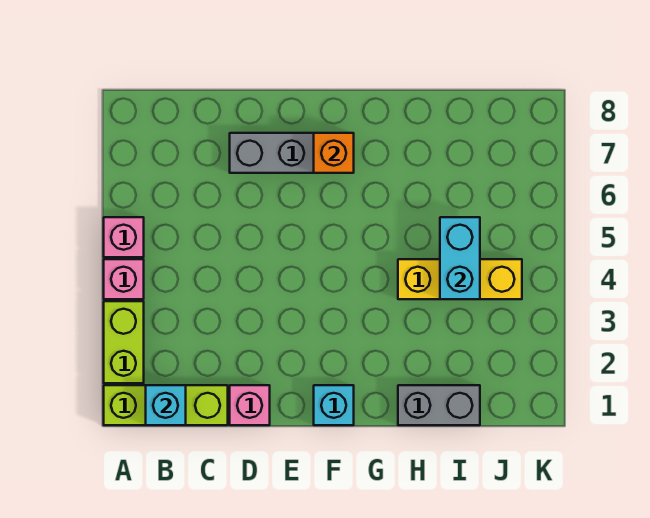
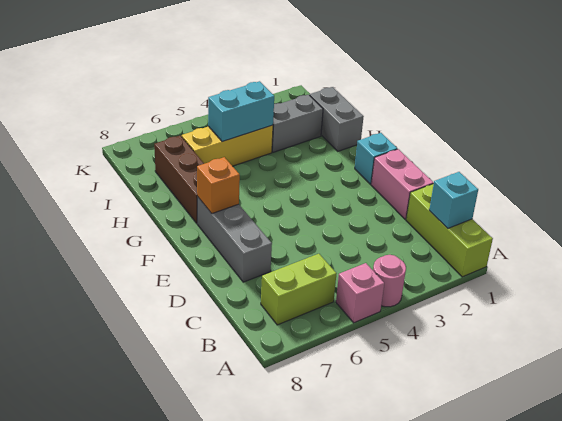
lime 1x2 brick [104,301,144,383] -> lime 1x2 brick moved to [261,254,337,325]
pink 1x1 brick [104,259,144,299] -> pink 1x1 round brick [373,255,406,307]
pink 1x1 brick [230,385,270,425] -> pink 1x2 brick [371,149,433,219]
none -> brown 1x3 brick [154,136,204,223]
yellow 1x3 brick [398,259,522,299] -> yellow 1x3 brick turned to [182,125,273,166]
none -> grey 1x2 brick [272,95,323,152]

